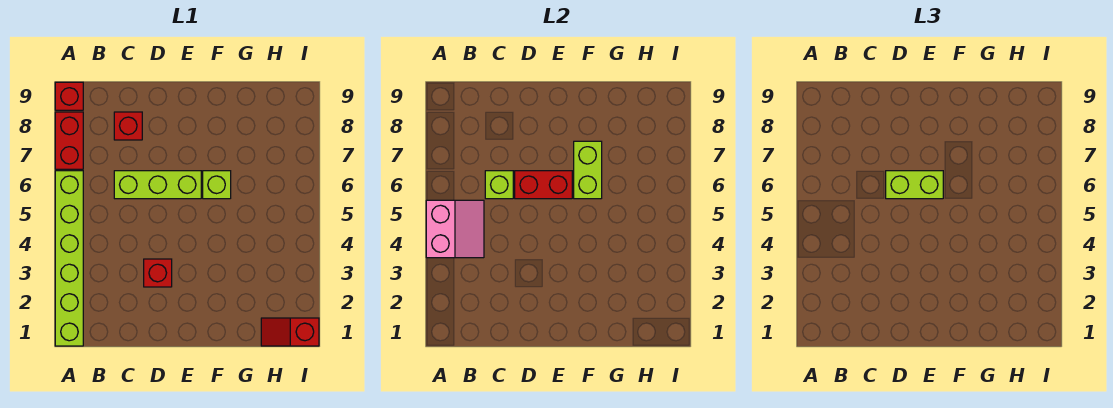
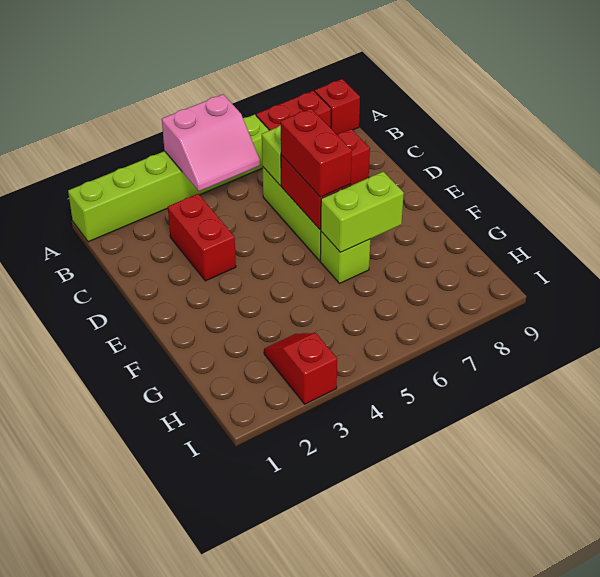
red 1x1 brick [144,259,172,287] -> red 1x2 brick [168,194,236,281]
lime 1x2 brick [886,171,943,199] -> red 1x2 brick [281,108,352,197]
red 1x2 slope [261,318,319,346] -> red 1x2 slope moved to [264,333,337,404]

